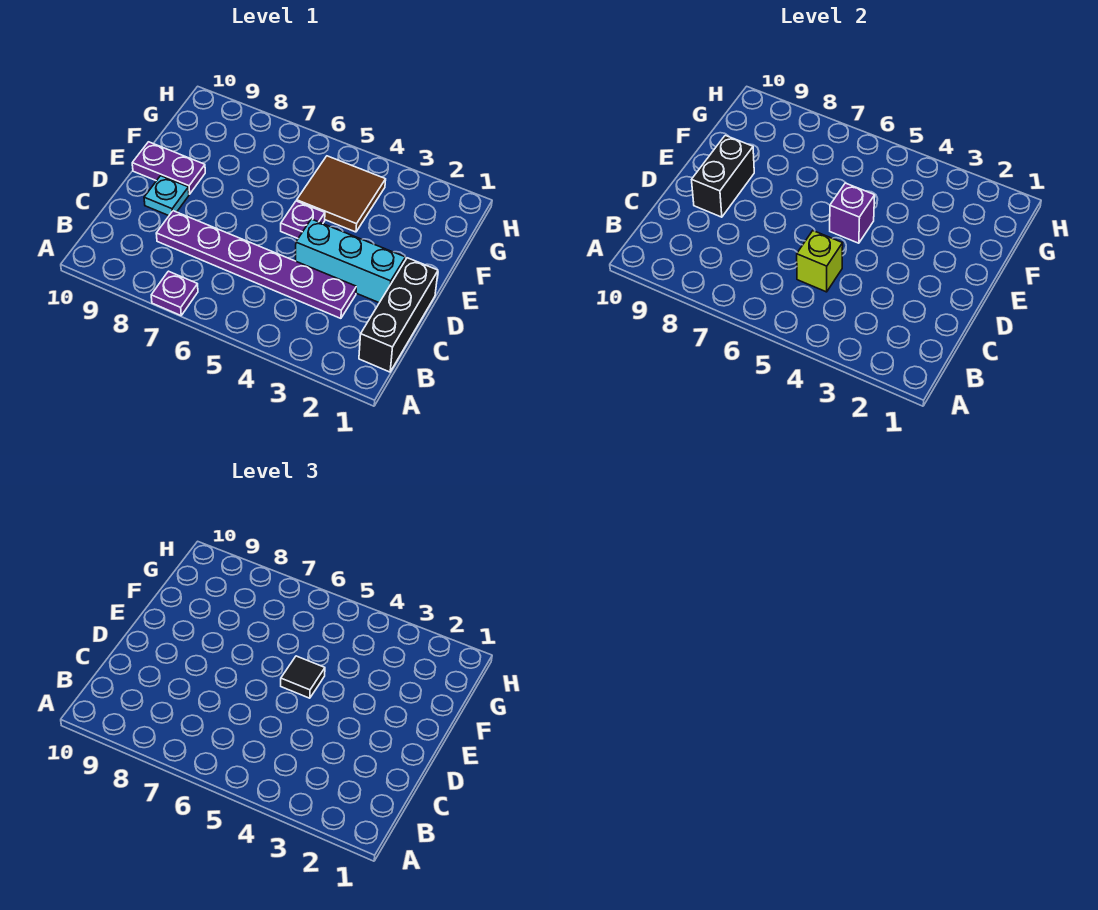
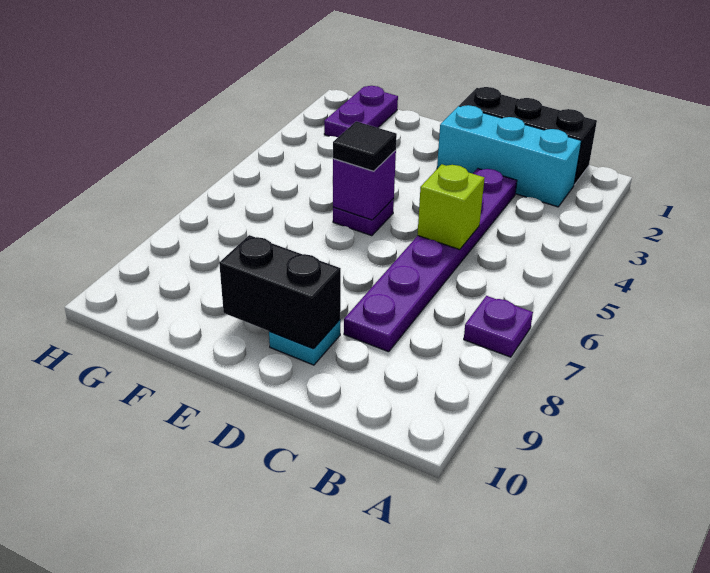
cyan 1x3 brick [296,219,405,303] -> cyan 1x3 brick turned to [437,105,581,207]
purple 1x2 plate [132,142,205,194] -> purple 1x2 plate moved to [324,86,398,137]
brown 2x2 tile [297,156,386,232] -> none

